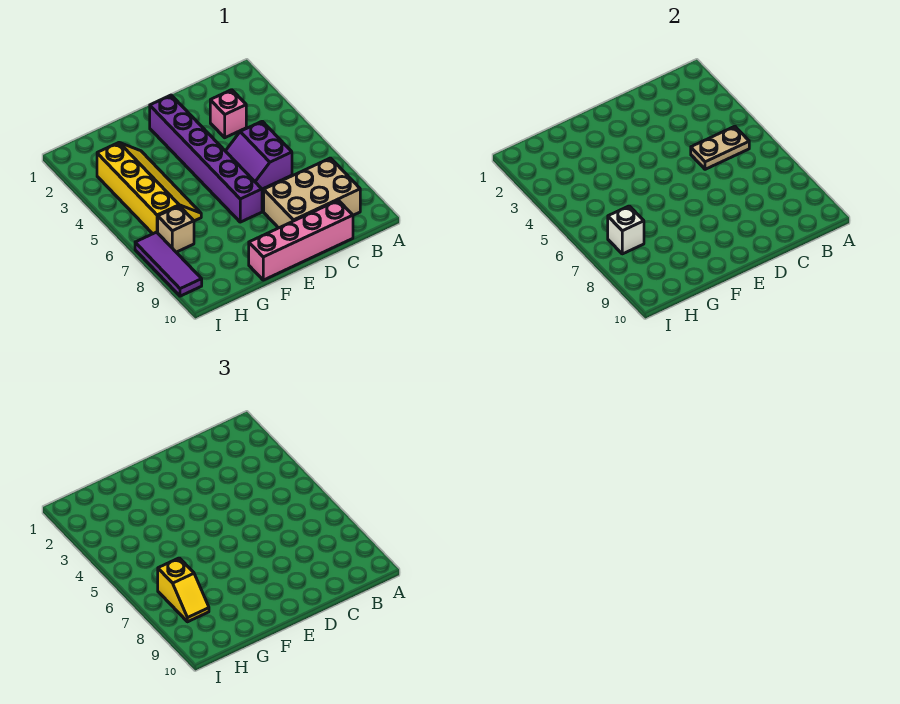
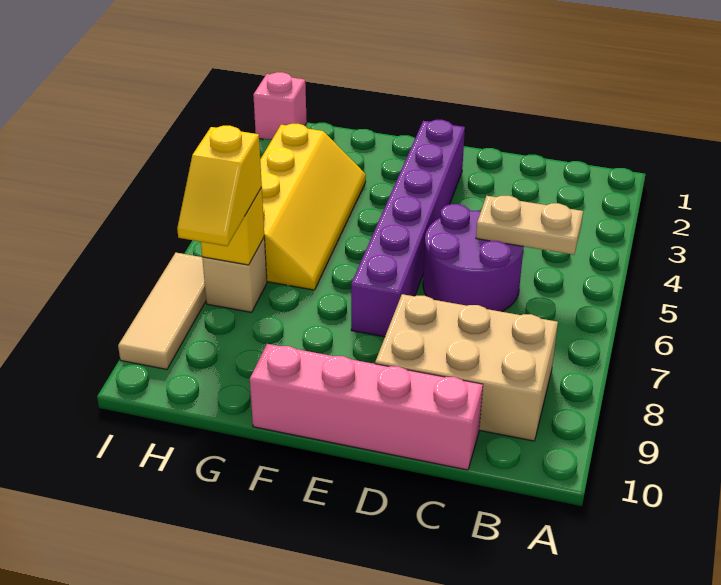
pink 1x1 brick [210,90,246,138] -> pink 1x1 brick moved to [253,72,307,139]
purple 2x2 slope [226,121,292,189] -> purple 2x2 round brick [423,204,523,312]
white 1x1 brick [608,206,644,254] -> yellow 1x1 brick [201,187,264,265]
purple 1x3 tile [135,232,202,296] -> tan 1x3 tile [118,253,206,369]

